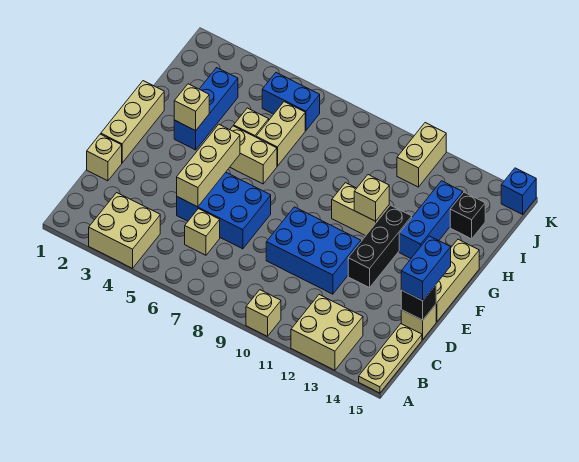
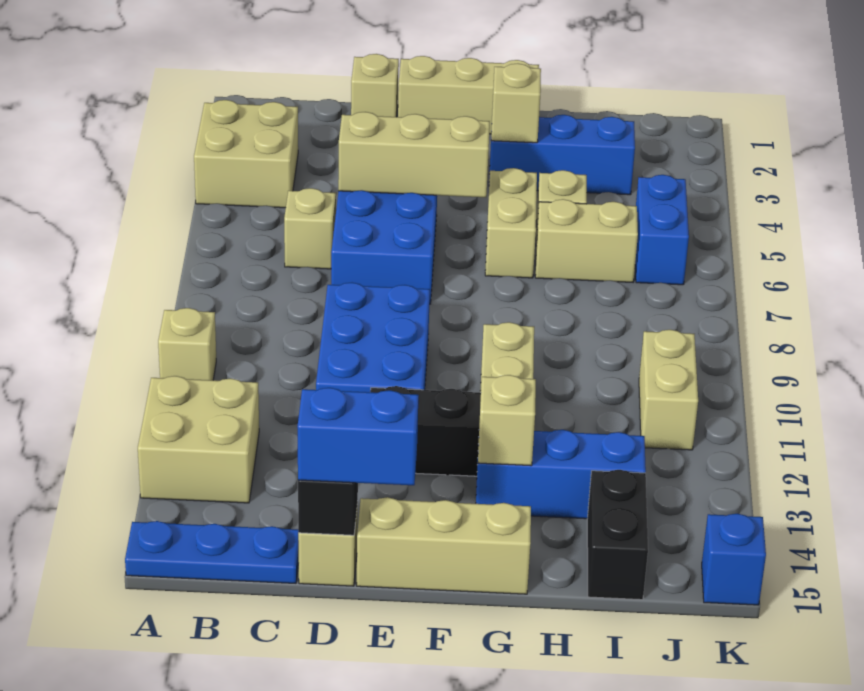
tan 1x3 plate [359,324,422,393] -> blue 1x3 plate [125,521,299,583]
tan 1x1 brick [354,175,389,221] -> tan 1x1 brick moved to [478,375,536,466]
black 1x1 brick [450,192,485,239] -> black 1x2 brick [587,470,648,600]
tan 1x2 brick [397,123,446,187] -> tan 1x2 brick turned to [639,330,698,450]

